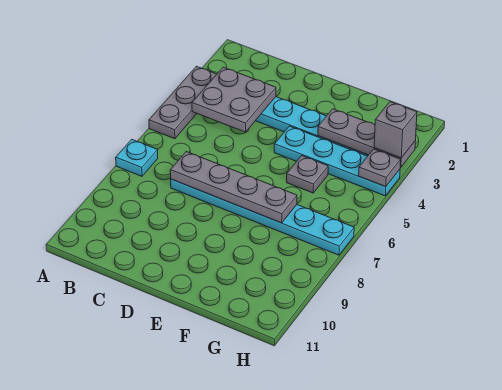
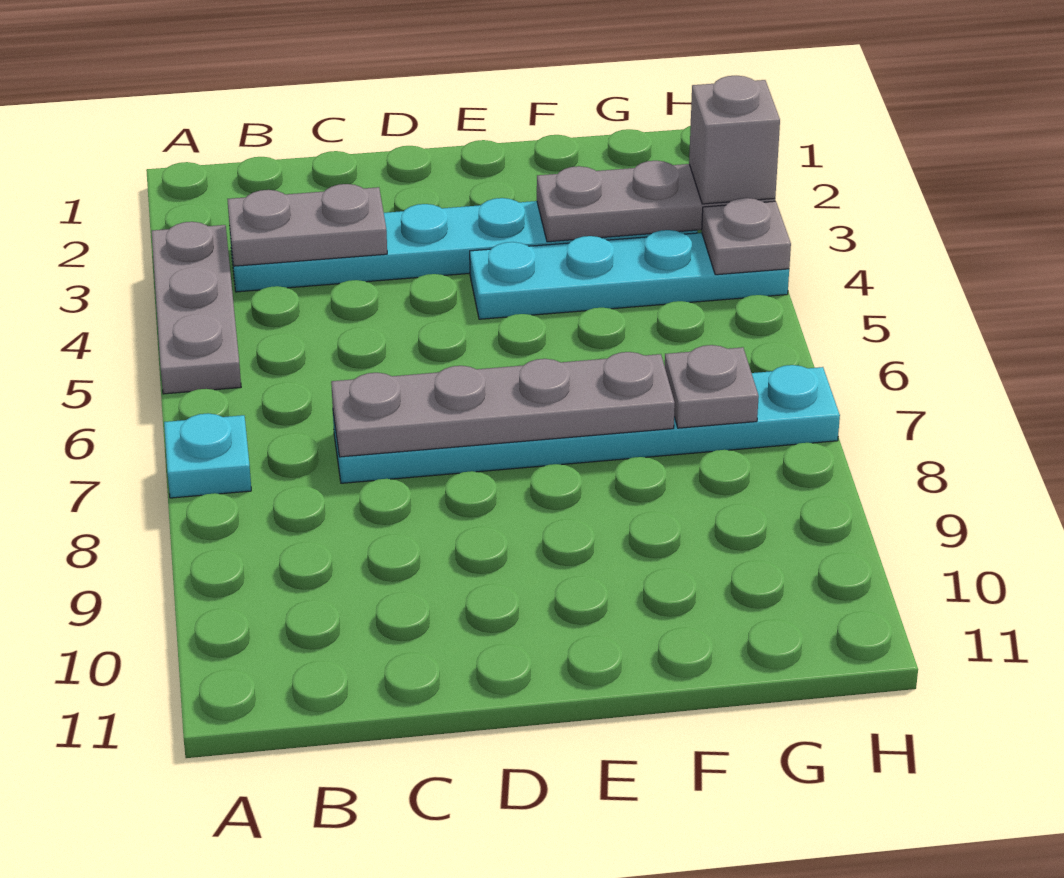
grey 2x2 plate [192,67,276,132] -> grey 1x2 plate [227,184,387,266]
grey 1x1 plate [287,156,328,193] -> grey 1x1 plate moved to [665,345,759,428]

